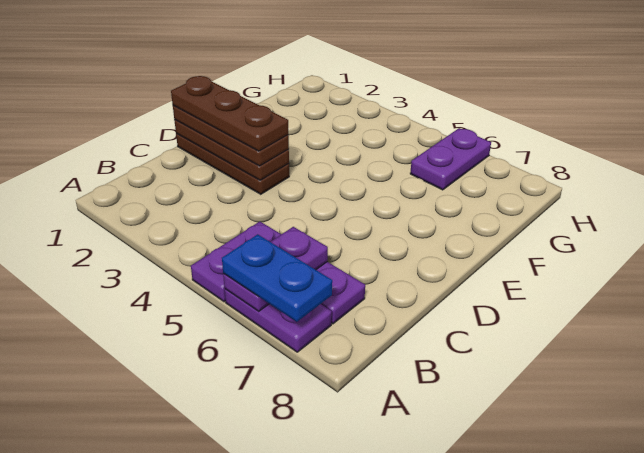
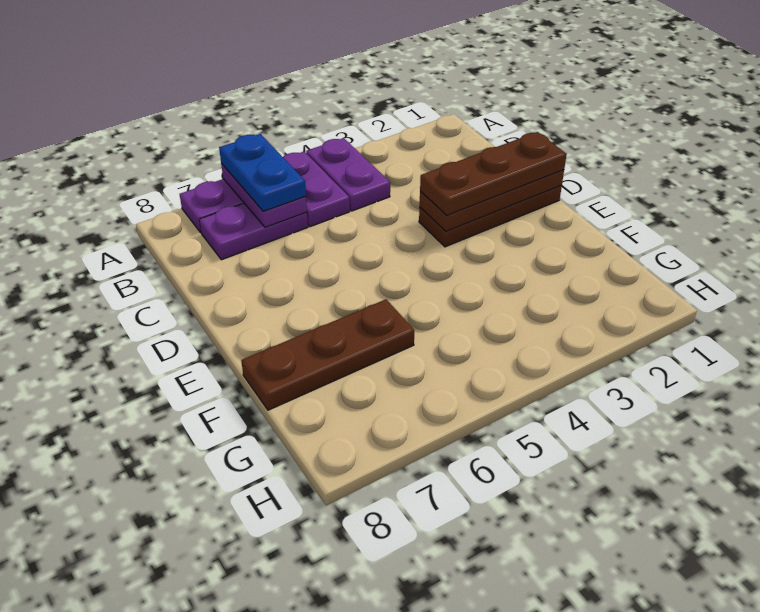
blue 1x2 plate [222,234,332,322] -> blue 1x2 plate turned to [219,134,306,211]
brown 1x3 plate [171,76,288,151] -> brown 1x3 plate moved to [241,299,414,410]
purple 1x2 plate [410,128,491,190] -> purple 1x2 plate moved to [306,138,390,211]

